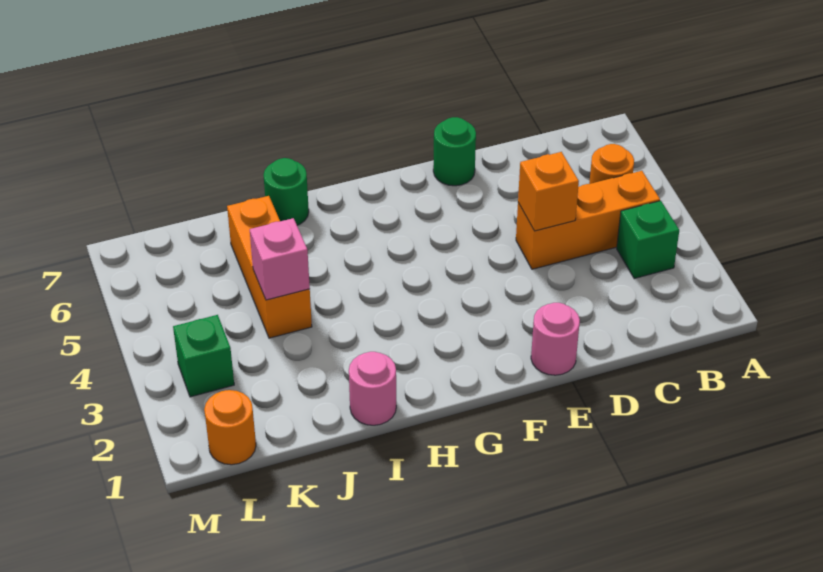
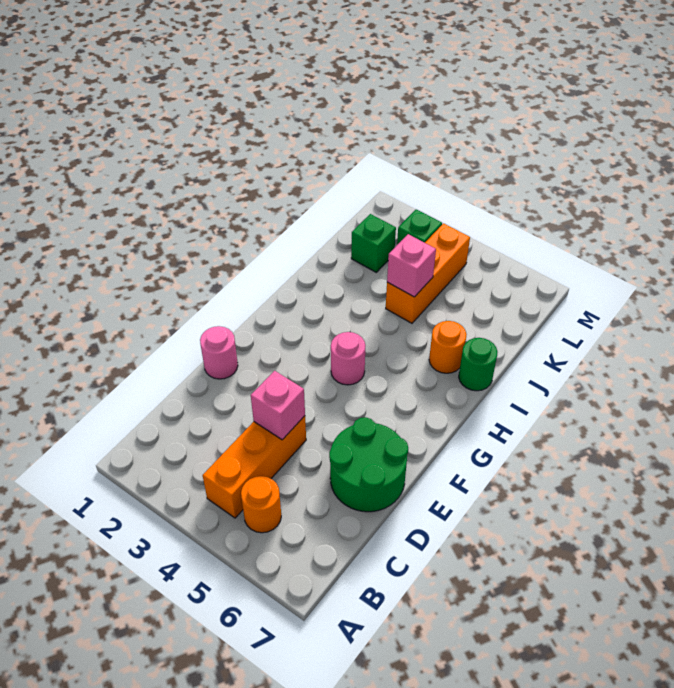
green 1x1 brick [617,201,679,278] -> green 1x1 brick moved to [351,214,396,272]
orange 1x1 brick [518,152,579,231] -> pink 1x1 brick [251,371,305,440]
green 1x1 round brick [433,117,476,186] -> green 2x2 round brick [329,417,408,512]
pink 1x1 round brick [349,352,396,425] -> pink 1x1 round brick moved to [331,332,365,385]
orange 1x3 brick [227,196,312,338] -> orange 1x3 brick turned to [386,223,470,323]
orange 1x1 round brick [204,390,256,465] -> orange 1x1 round brick moved to [429,321,467,373]

